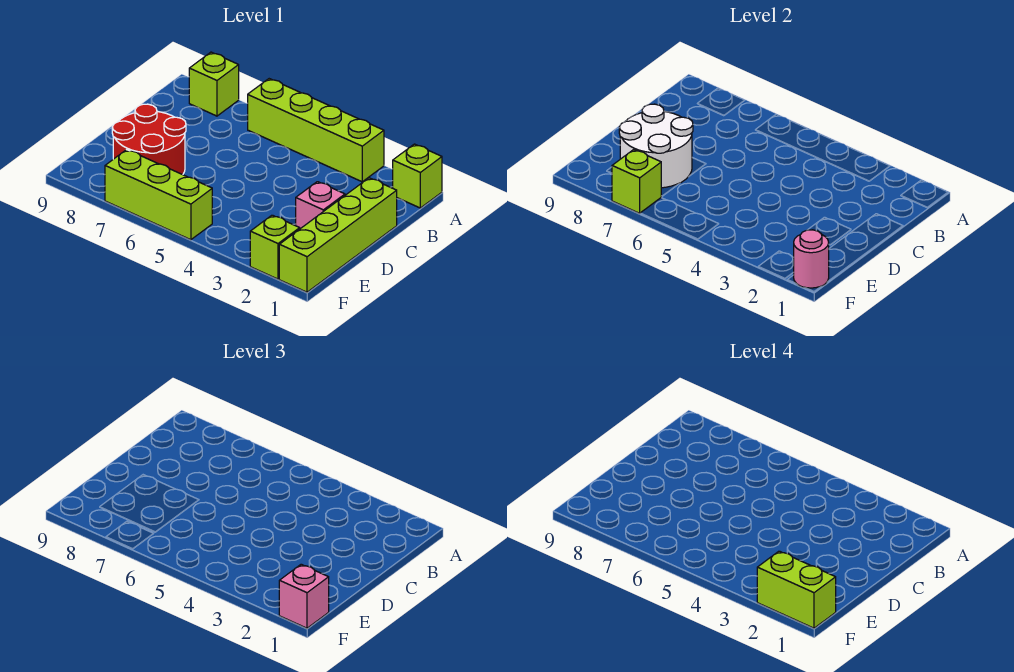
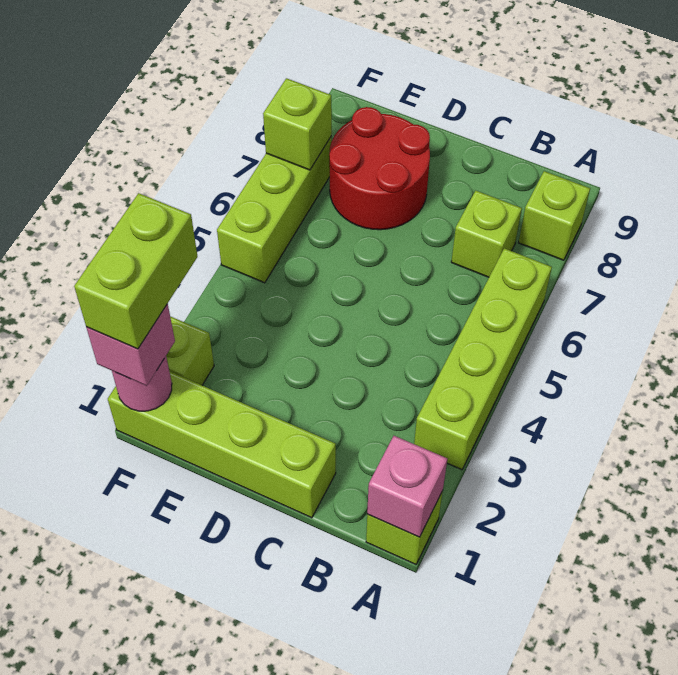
none -> lime 1x1 brick [451,191,522,277]
pink 1x1 brick [296,182,345,229] -> pink 1x1 brick moved to [367,436,447,537]
white 2x2 round brick [619,104,693,188] -> none

